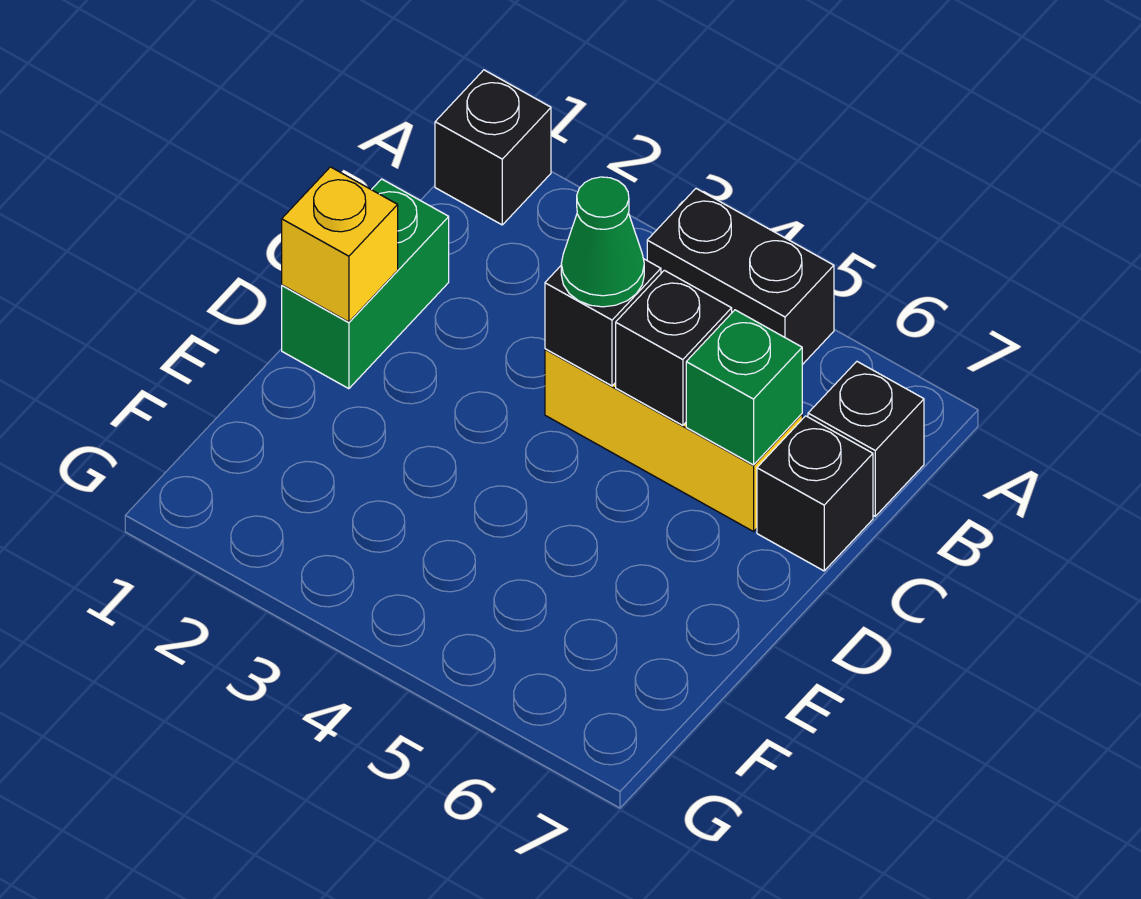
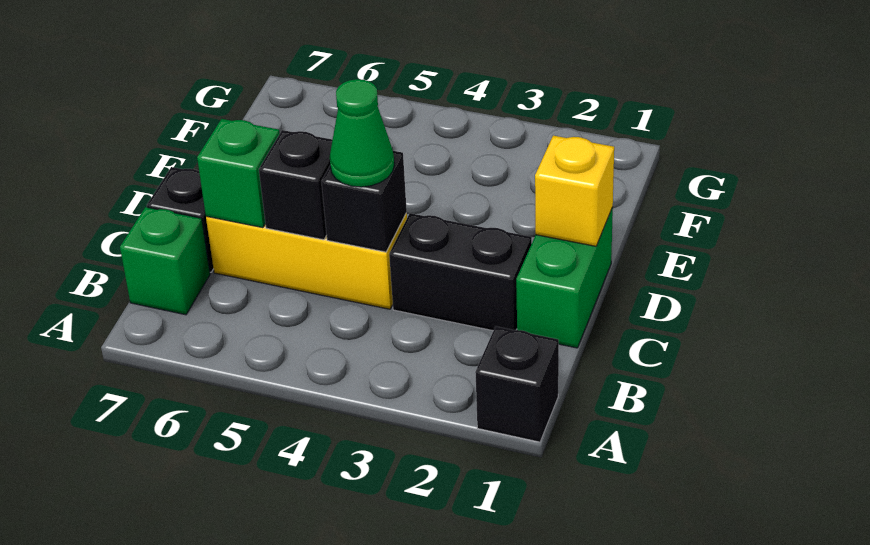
black 1x2 brick [647,189,834,365] -> black 1x2 brick moved to [389,213,532,331]
black 1x1 brick [808,362,924,516] -> green 1x1 brick [120,207,210,315]

